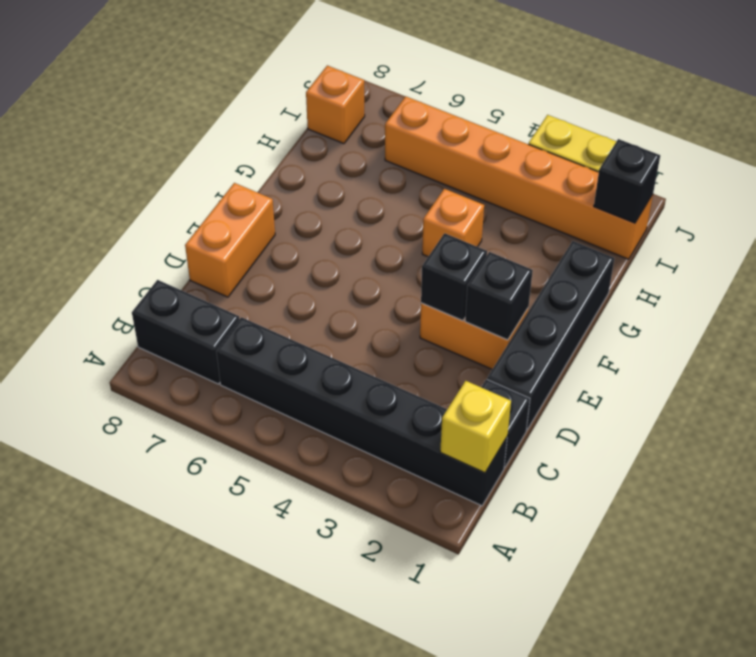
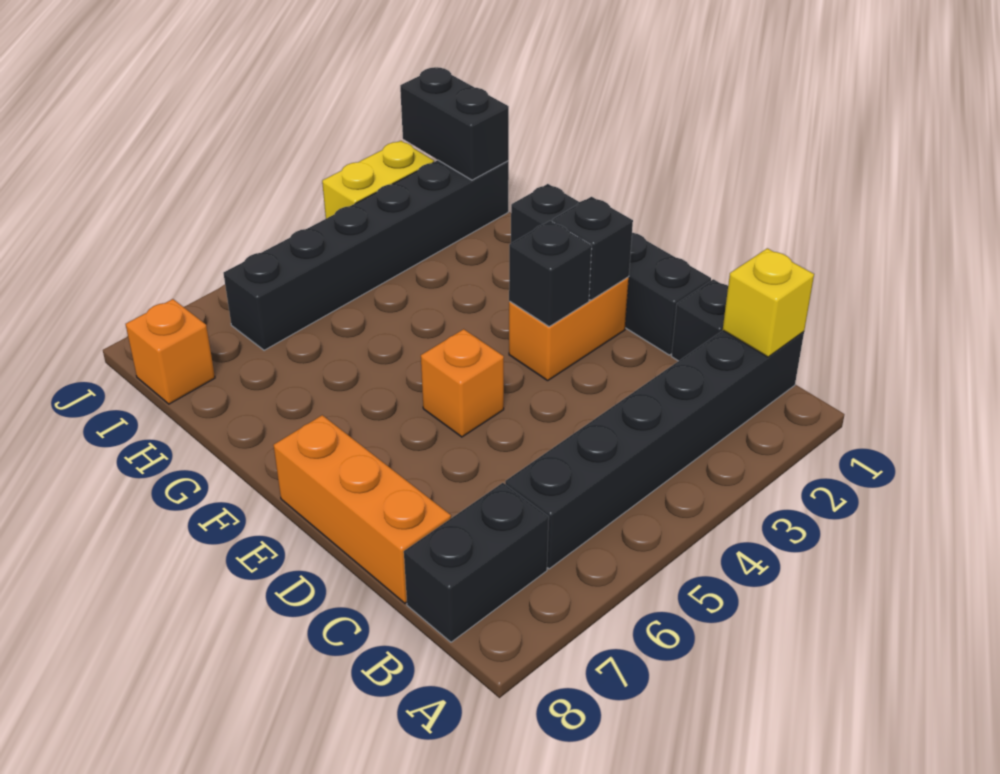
orange 1x2 brick [185,183,275,297] -> orange 1x3 brick [273,415,451,603]
orange 1x1 brick [422,189,484,257] -> orange 1x1 brick moved to [421,329,504,437]
orange 1x6 brick [385,96,653,259] -> black 1x6 brick [223,160,509,350]
black 1x1 brick [594,139,660,223] -> black 1x2 brick [400,67,509,180]

